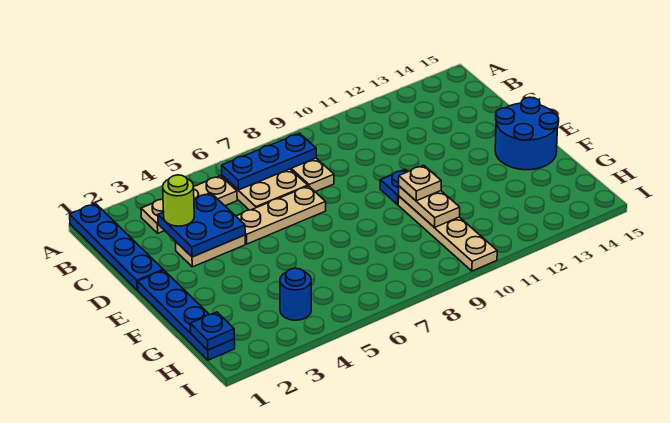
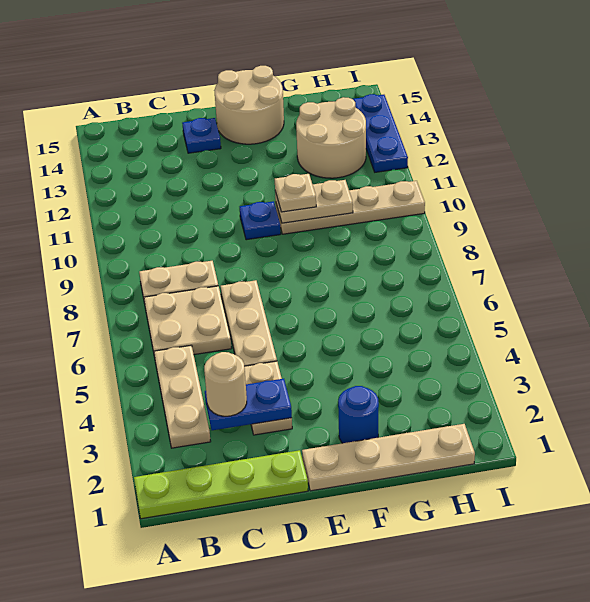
blue 1x4 plate [70,204,163,290] -> lime 1x4 plate [134,450,308,519]
blue 1x3 plate [222,133,316,190] -> blue 1x3 plate moved to [353,94,408,172]
blue 2x2 plate [158,193,245,257] -> blue 1x2 plate [205,379,292,430]
lime 1x1 round brick [163,175,194,226] -> tan 1x1 round brick [204,352,247,416]
blue 1x4 plate [138,270,235,360] -> tan 1x4 plate [302,424,475,491]
blue 2x2 round brick [495,97,559,170] -> tan 2x2 round brick [215,66,284,144]
none -> tan 2x2 round brick [296,97,366,178]
blue 1x1 plate [190,312,234,350] -> blue 1x1 plate moved to [182,118,221,153]
blue 1x1 round brick [280,268,311,320] -> blue 1x1 round brick moved to [338,386,379,443]

